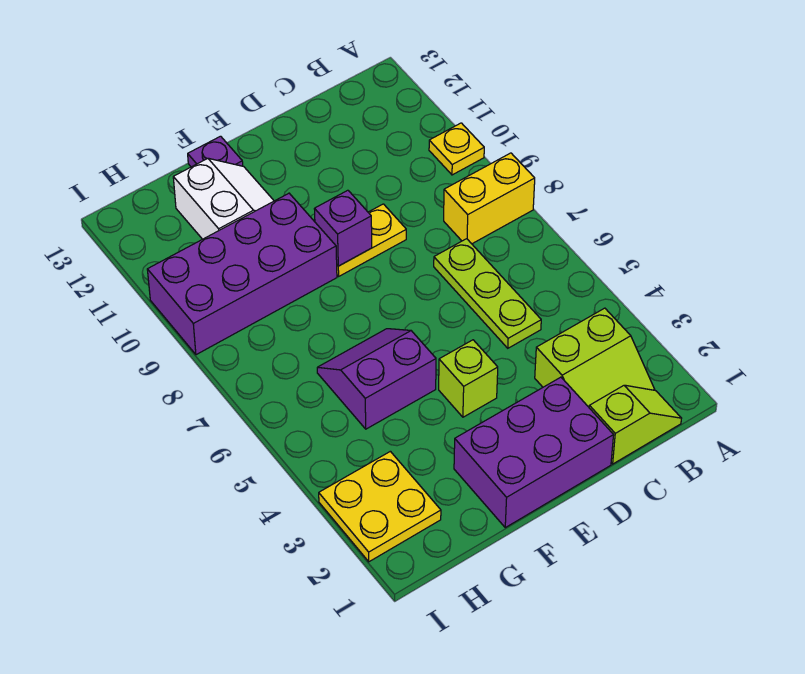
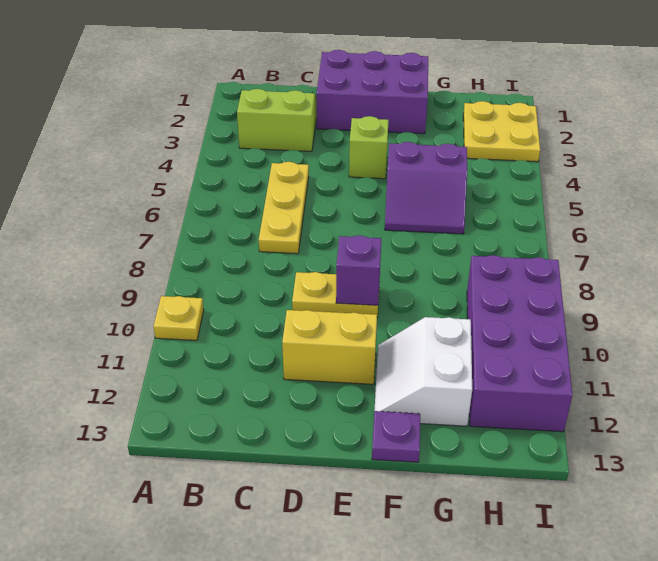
yellow 1x2 brick [444,153,535,244] -> yellow 1x2 brick moved to [282,310,377,384]
lime 1x2 slope [589,385,682,464] -> none
lime 1x3 plate [434,239,541,348] -> yellow 1x3 plate [259,162,309,254]
purple 2x4 brick [147,193,337,355] -> purple 2x4 brick turned to [467,255,572,432]

